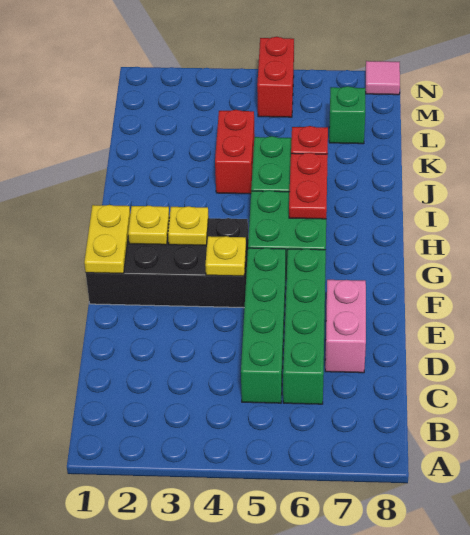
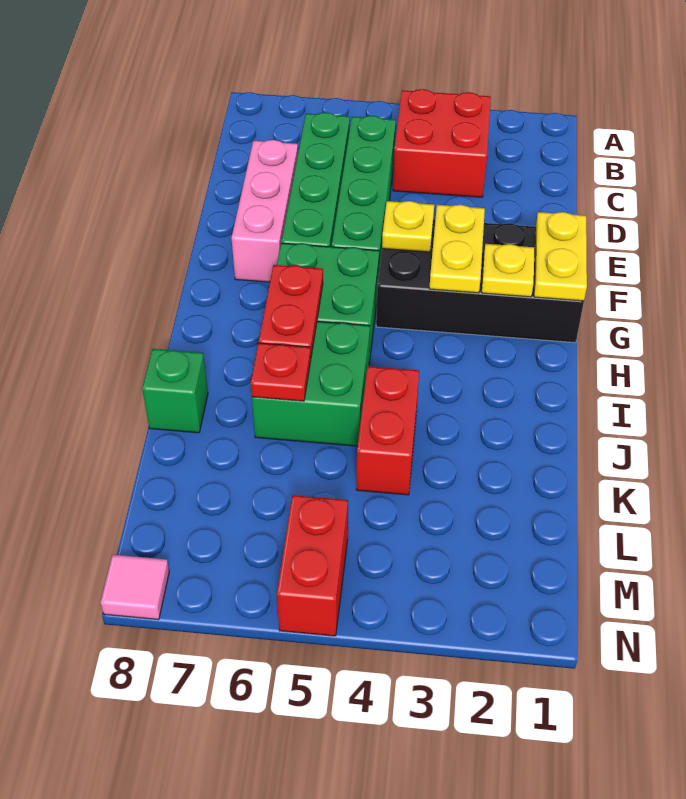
none -> red 2x2 brick [393,89,491,197]
pink 1x2 brick [325,280,366,373] -> pink 1x3 brick [231,140,298,282]
yellow 1x1 plate [168,206,209,245] -> yellow 1x2 plate [429,205,485,293]
green 1x1 brick [329,86,365,144] -> green 1x1 brick moved to [142,349,208,433]

